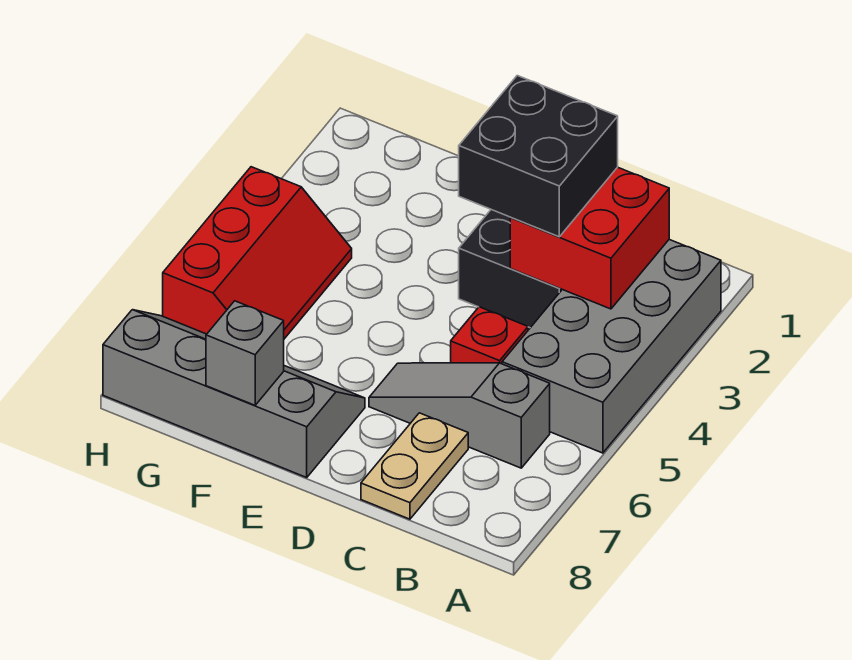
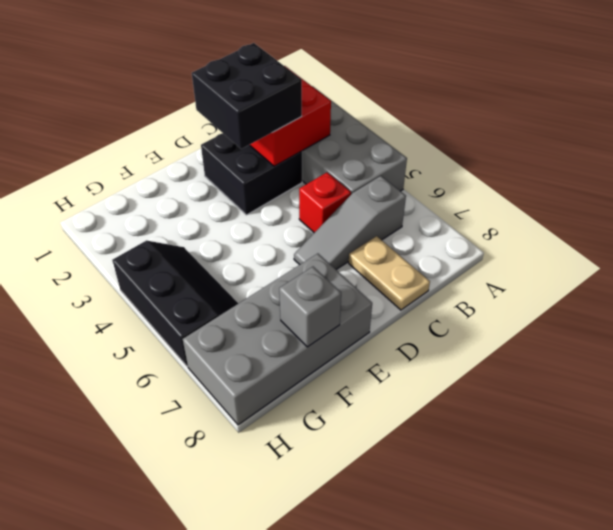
grey 2x4 slope [103,310,365,477] -> grey 2x4 brick [183,254,372,425]
red 2x3 slope [163,167,352,339] -> black 2x3 slope [112,240,238,366]

